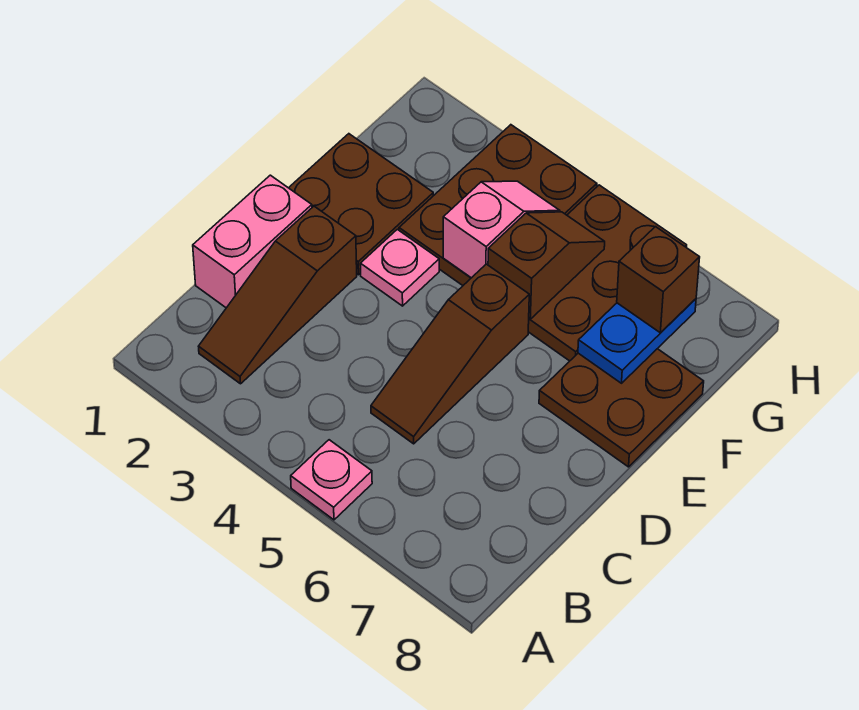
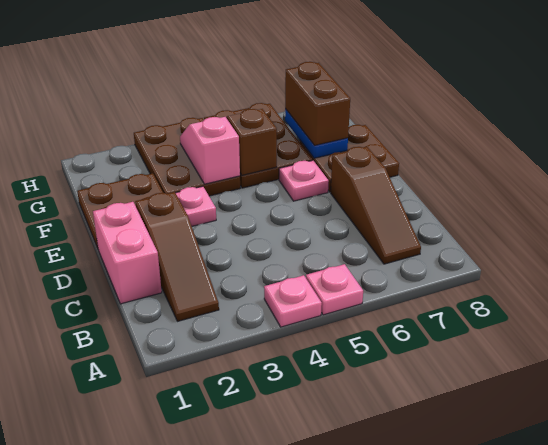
none -> pink 1x1 plate [264,275,322,327]
brown 1x3 slope [371,264,529,444] -> brown 1x3 slope moved to [331,147,421,264]
none -> pink 1x1 plate [279,160,329,201]
brown 1x1 brick [617,227,700,333] -> brown 1x2 brick [285,62,350,145]

